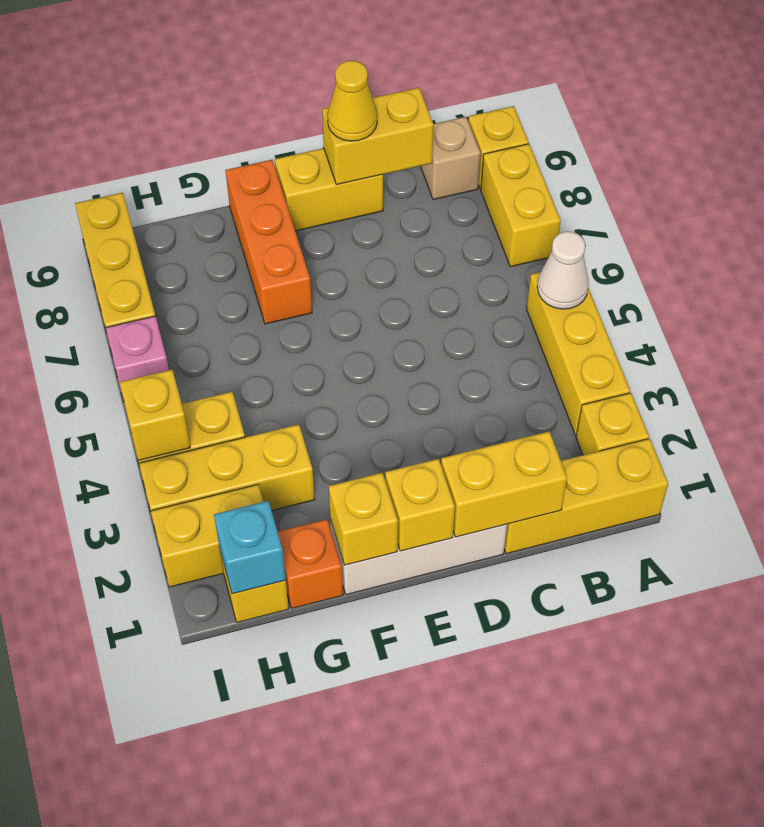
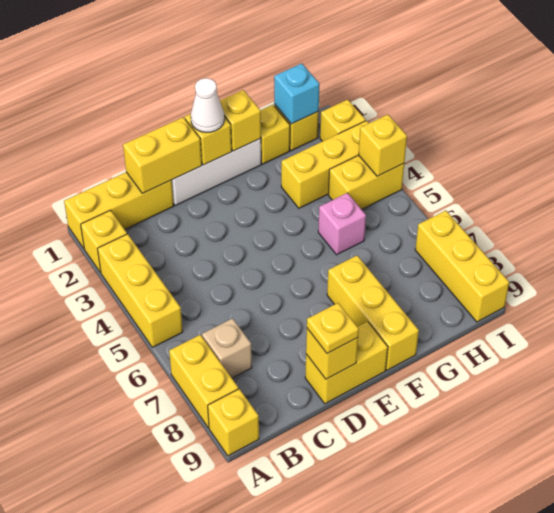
white 1x1 cone [537,231,589,309] -> white 1x1 cone moved to [191,78,224,132]
tan 1x1 brick [421,117,480,200] -> tan 1x1 brick moved to [202,318,252,378]
yellow 1x2 brick [322,88,433,185] -> yellow 1x1 brick [306,329,358,379]
yellow 1x1 cone [327,61,377,141] -> yellow 1x1 plate [307,303,359,353]
orange 1x3 brick [225,160,312,324] -> yellow 1x3 brick [327,256,419,370]
orange 1x1 brick [278,519,343,608] -> yellow 1x1 brick [261,105,290,164]
yellow 1x2 brick [151,485,263,587] -> yellow 1x1 brick [320,99,366,141]
pink 1x1 brick [106,316,169,402] -> pink 1x1 brick moved to [318,193,366,255]

